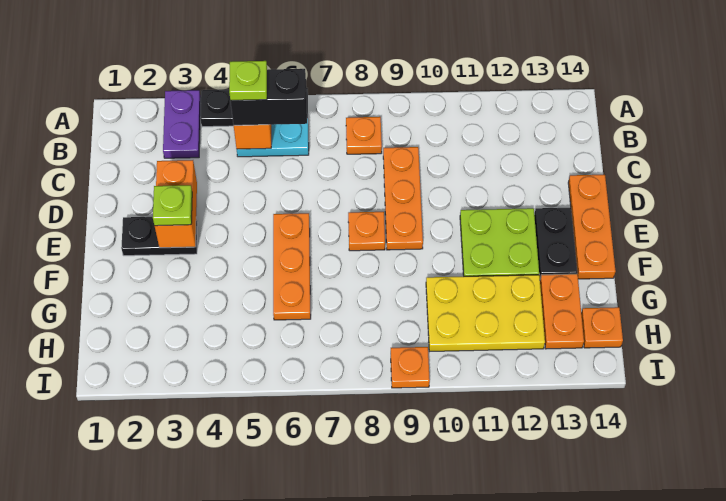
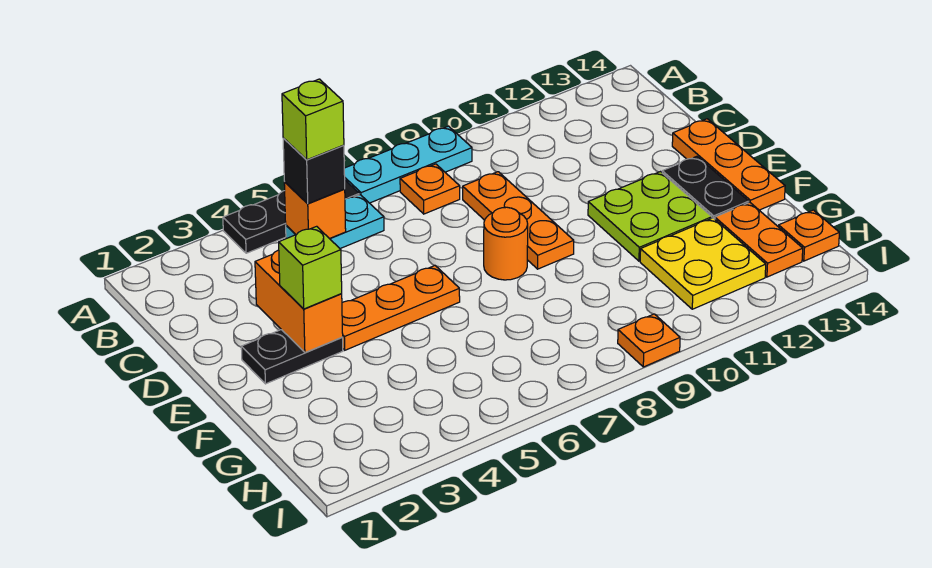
purple 1x2 plate [163,90,201,158] -> none
none -> cyan 1x3 plate [344,126,472,203]
black 1x2 brick [231,69,307,125] -> black 1x1 brick [283,138,345,204]
lime 1x1 plate [229,61,267,100] -> lime 1x1 brick [282,79,344,160]
lime 1x1 plate [153,185,192,226] -> lime 1x1 brick [279,226,342,309]
orange 1x3 plate [273,213,311,320] -> orange 1x3 plate turned to [342,265,460,350]
orange 1x1 plate [348,212,385,251] -> orange 1x1 round brick [484,207,528,280]
yellow 2x3 plate [426,275,545,351] -> yellow 2x2 plate [640,218,766,309]

